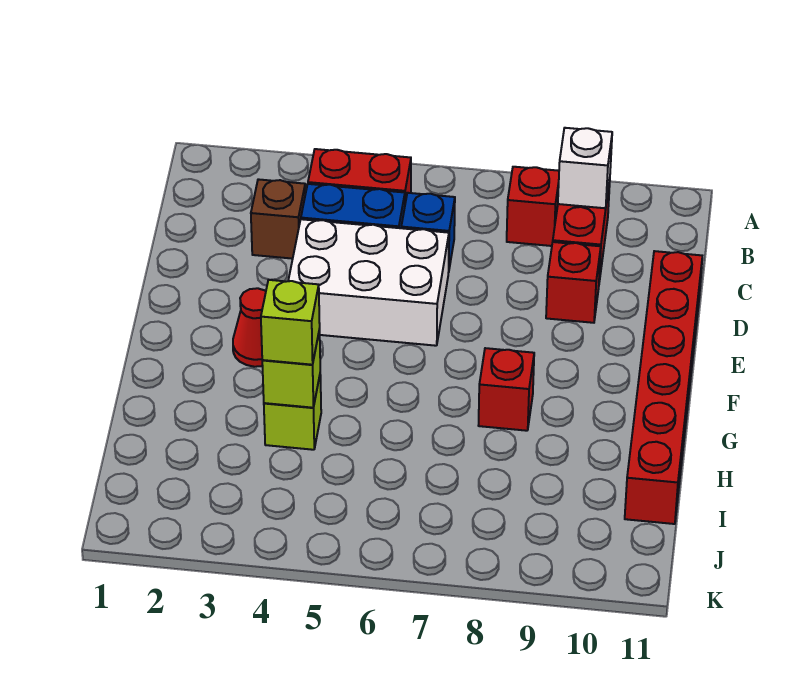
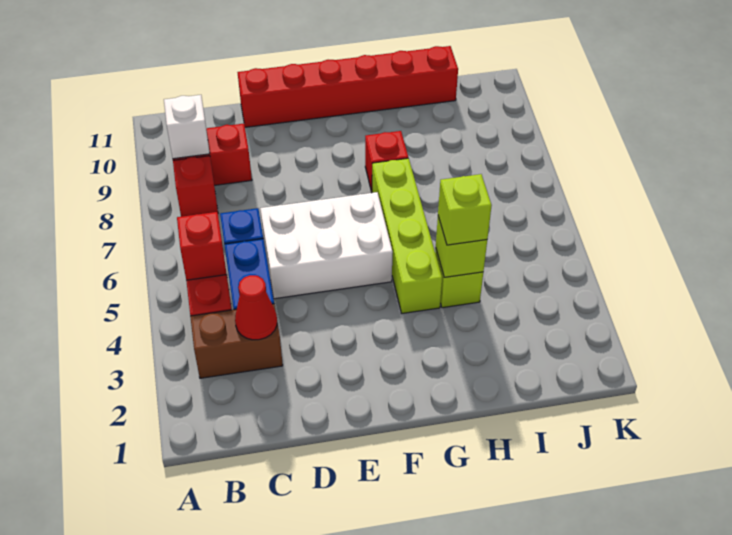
brown 1x1 brick [251,179,305,259] -> brown 1x2 brick [190,304,283,378]
white 2x3 brick [288,219,449,346] -> white 2x3 brick turned to [260,192,393,299]
red 1x1 brick [546,242,601,323] -> red 1x1 brick moved to [177,212,227,280]
red 1x1 cone [233,288,266,367] -> red 1x1 cone moved to [235,275,277,340]
none -> lime 1x4 brick [372,158,442,313]

